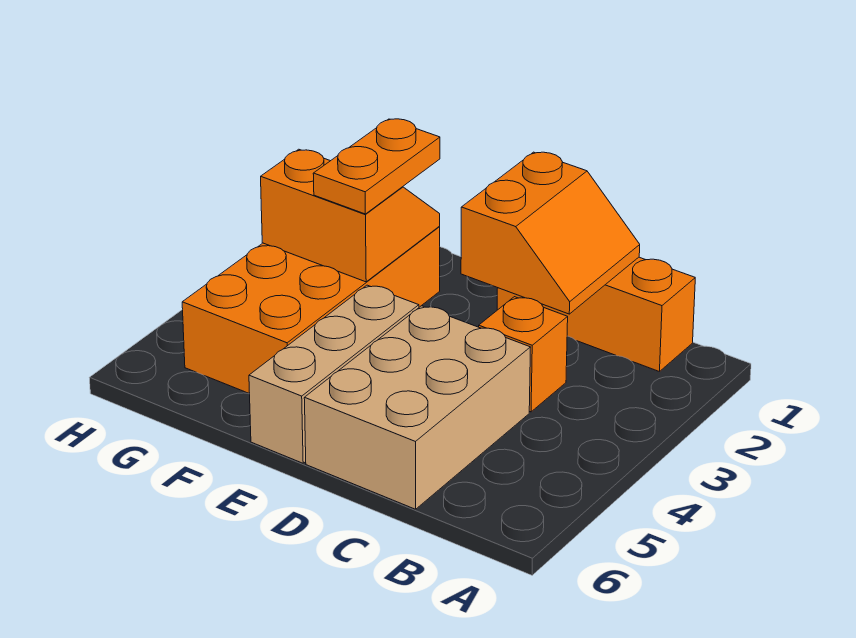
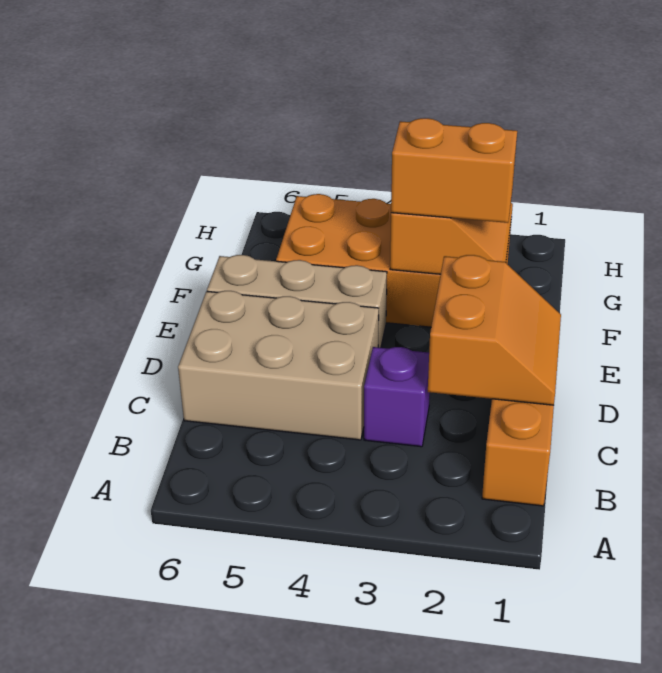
orange 2x2 slope [461,152,640,314] -> orange 2x2 slope turned to [428,255,561,405]
orange 1x1 brick [479,297,568,412] -> purple 1x1 brick [364,347,430,447]
orange 1x2 plate [313,119,440,214] -> orange 1x2 brick [391,118,517,223]

